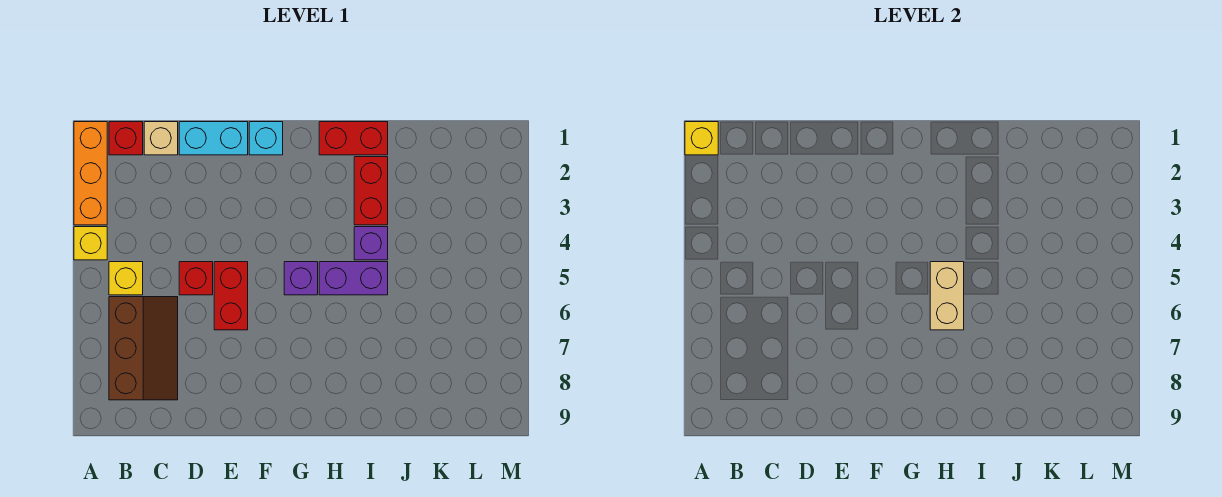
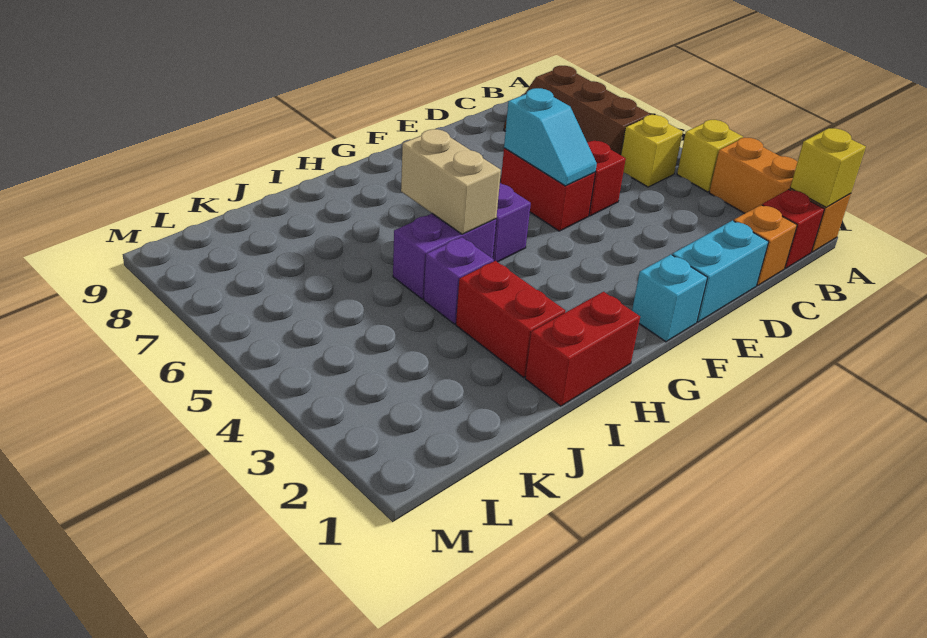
tan 1x1 brick [144,122,178,155] -> orange 1x1 brick [734,205,797,286]
none -> cyan 1x2 slope [504,88,597,186]

